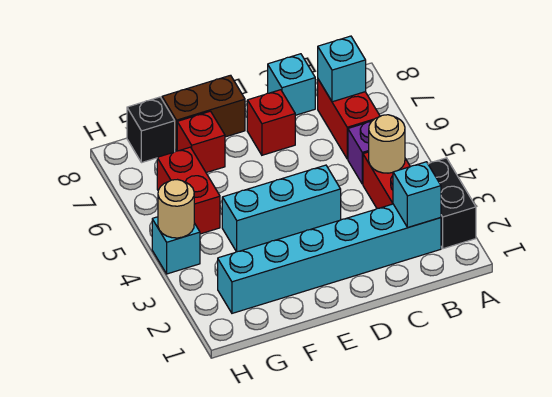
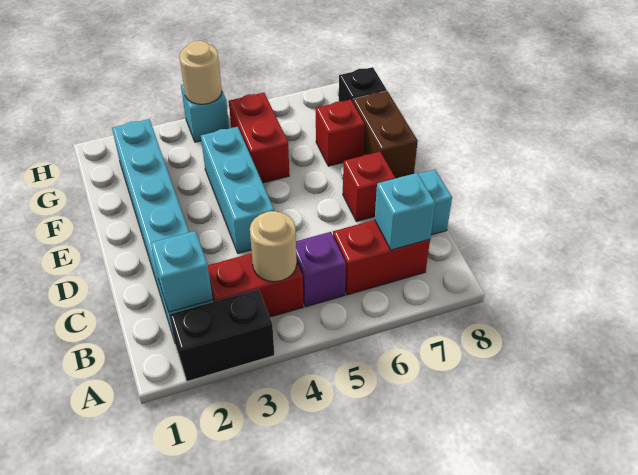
red 1x2 brick [157,147,220,234] -> red 1x2 brick turned to [229,93,289,183]

